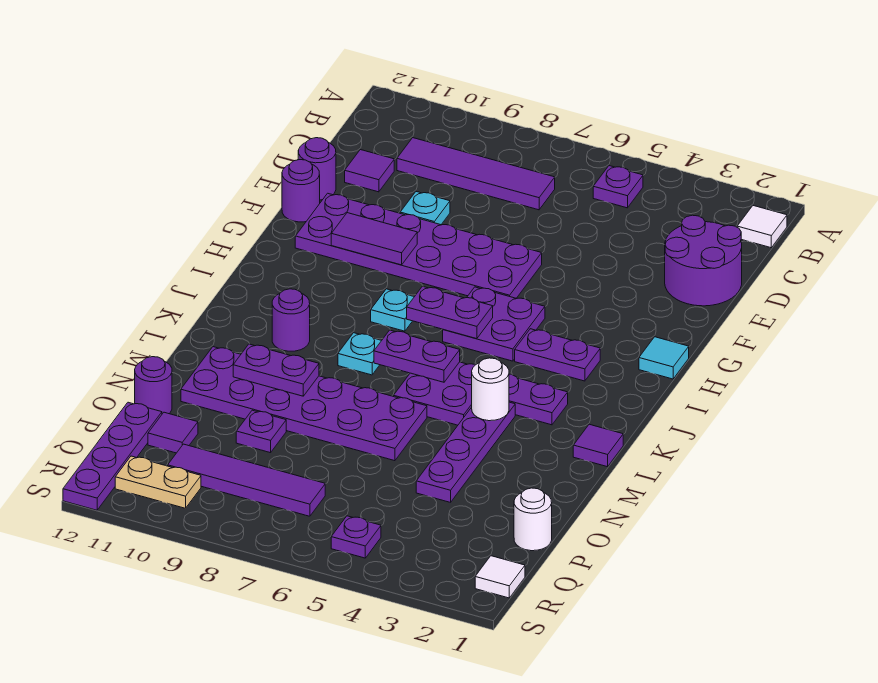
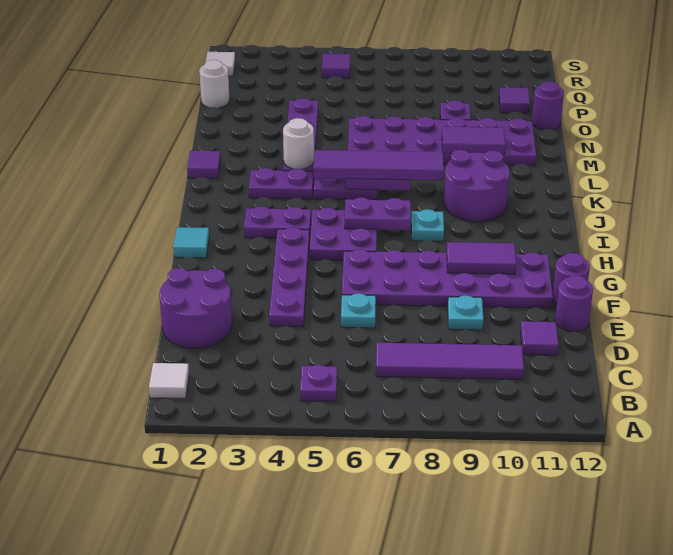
cyan 1x1 plate [338,333,382,375] -> cyan 1x1 plate moved to [341,293,376,328]
purple 1x1 round brick [272,289,310,351] -> purple 2x2 round brick [444,150,510,222]
purple 1x2 plate [233,344,319,396] -> purple 1x2 tile [442,127,505,155]
purple 1x4 plate [63,402,162,510] -> purple 1x4 plate moved to [269,227,309,327]
purple 1x4 tile [168,444,325,516] -> purple 1x4 tile moved to [313,150,444,180]
purple 1x1 plate [331,516,381,558] -> purple 1x1 tile [322,53,350,78]
tan 1x2 plate [115,456,201,508] -> none

